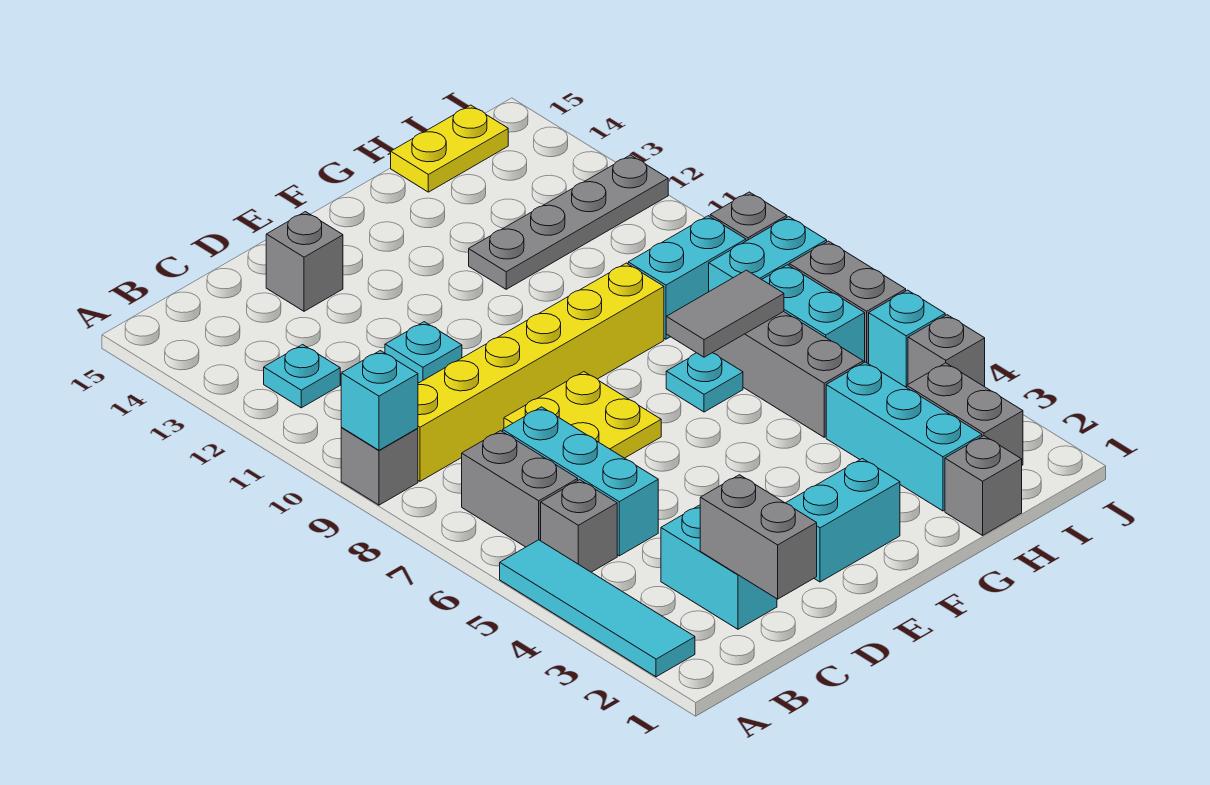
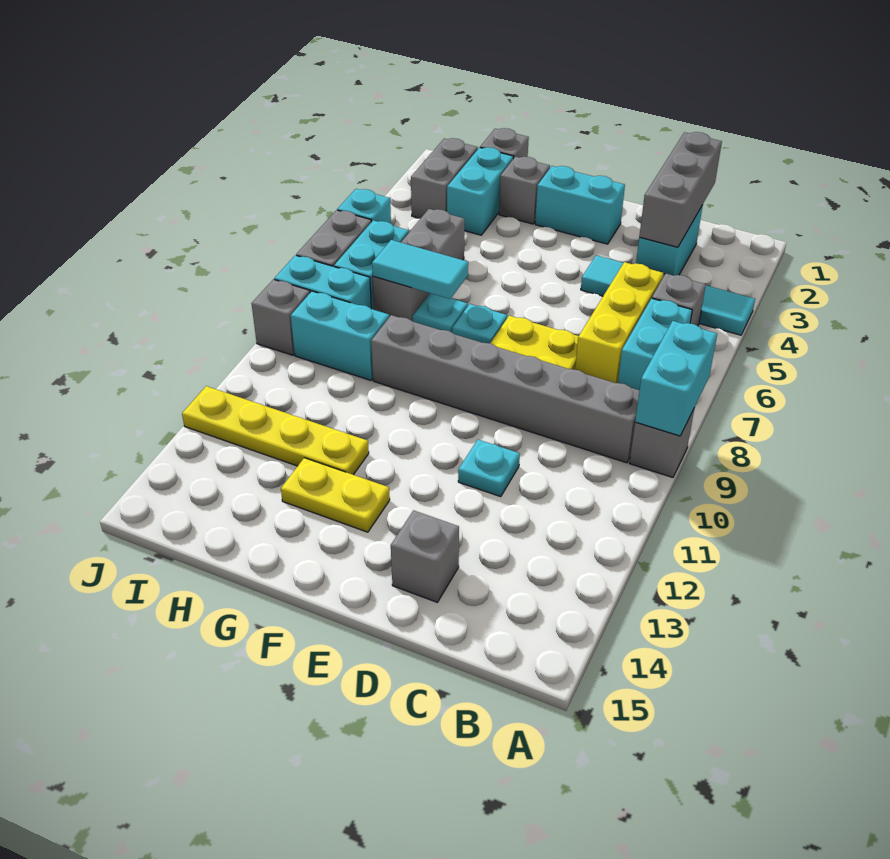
cyan 1x4 tile [500,540,695,677] -> cyan 1x4 tile turned to [581,255,755,335]
cyan 1x1 brick [341,351,418,450] -> cyan 1x2 brick [635,321,717,436]
grey 1x2 brick [462,431,578,547] -> cyan 1x2 brick [618,298,692,390]
yellow 1x6 brick [418,263,664,481] -> grey 1x6 brick [371,315,639,463]
cyan 1x1 plate [264,345,340,408] -> cyan 1x1 plate moved to [452,304,507,343]
grey 1x2 brick [700,475,817,599] -> grey 1x3 brick [639,132,722,247]
cyan 1x3 brick [503,407,658,556] -> yellow 1x3 brick [575,262,664,383]
grey 1x2 tile [666,270,784,357] -> cyan 1x2 tile [372,240,468,299]
grey 1x4 plate [469,155,668,289] -> yellow 1x4 plate [182,386,369,475]
cyan 1x3 brick [826,362,982,511] -> cyan 1x2 brick [447,147,514,235]
yellow 1x2 plate [391,105,508,192] -> yellow 1x2 plate moved to [281,458,390,532]
grey 1x1 brick [908,315,985,387] -> grey 1x1 brick moved to [499,157,550,224]

